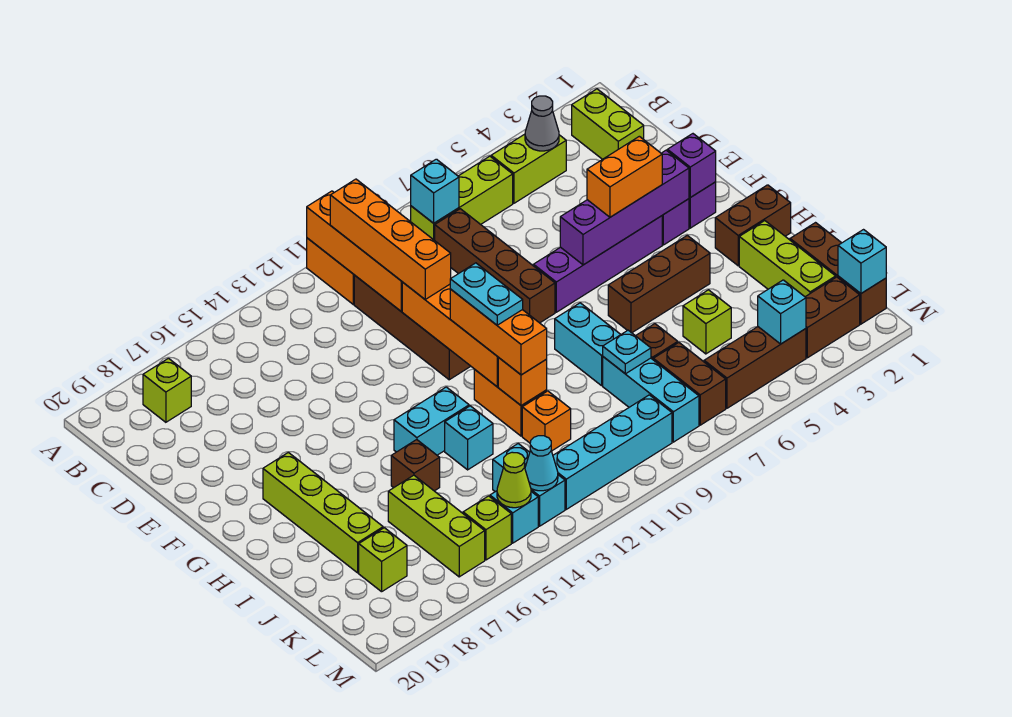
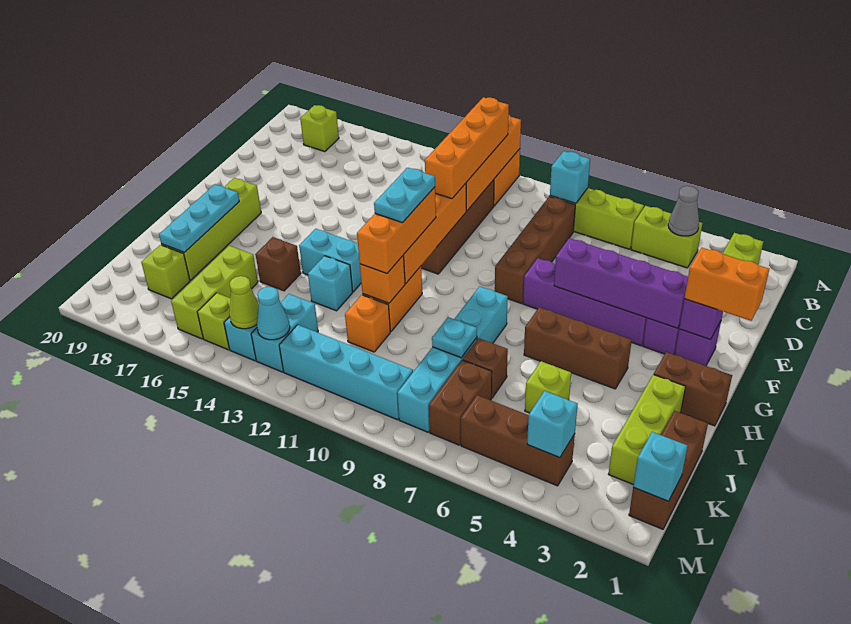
orange 1x2 brick [587,136,662,217] -> orange 1x2 brick moved to [684,248,769,321]
none -> cyan 1x3 plate [159,184,239,252]
brown 1x2 brick [806,277,860,358] -> none

